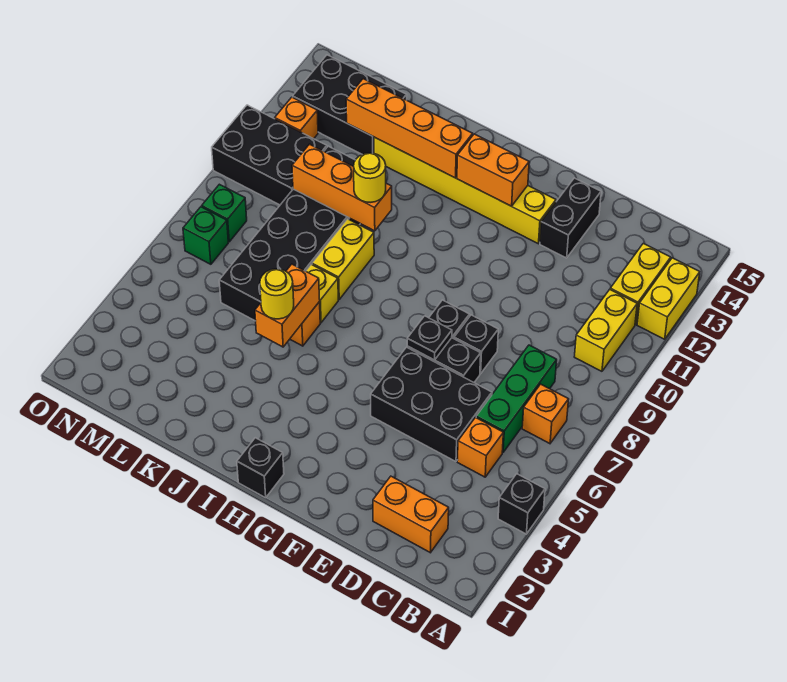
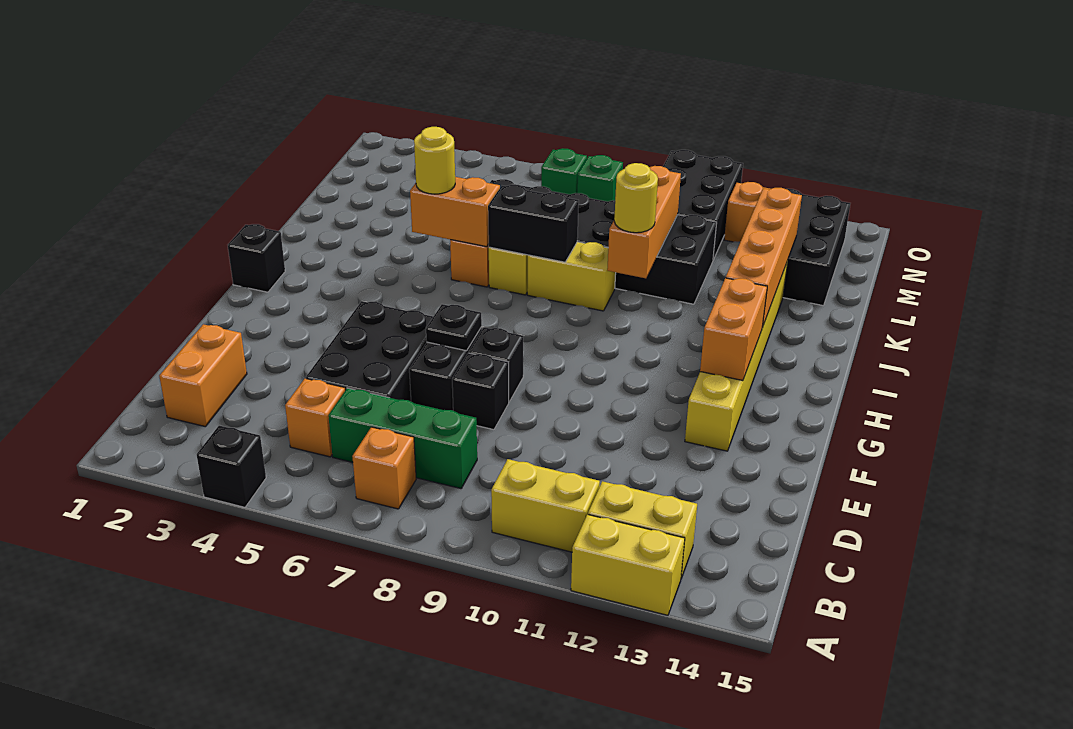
black 1x2 brick [540,178,601,258] -> black 1x2 brick moved to [488,185,579,262]

